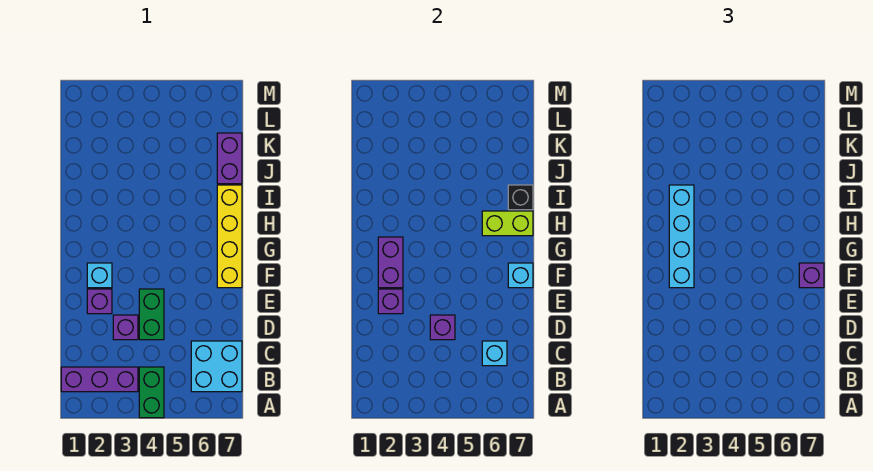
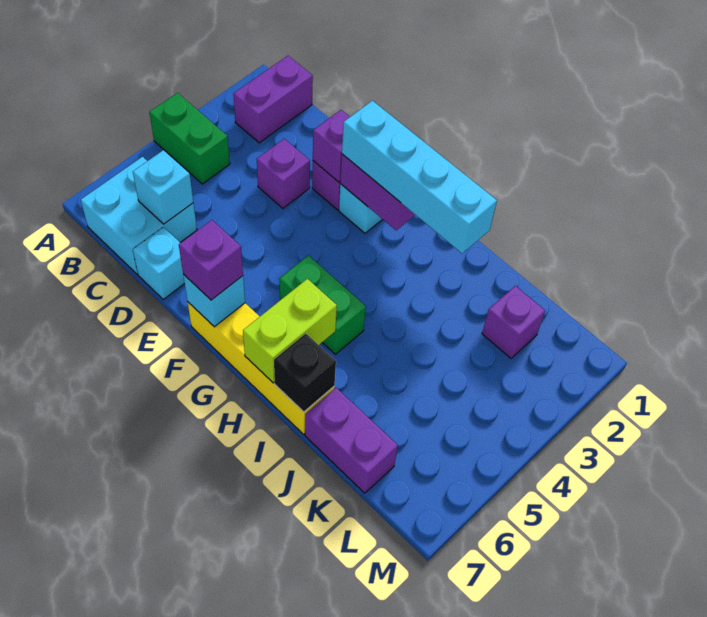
purple 1x3 brick [61,367,138,392] -> purple 1x2 brick [233,56,313,143]
green 1x2 brick [139,289,164,340] -> green 1x2 brick moved to [279,255,366,354]
purple 1x1 brick [430,315,455,340] -> purple 1x1 brick moved to [482,286,545,358]
none -> cyan 1x1 brick [133,227,185,299]

